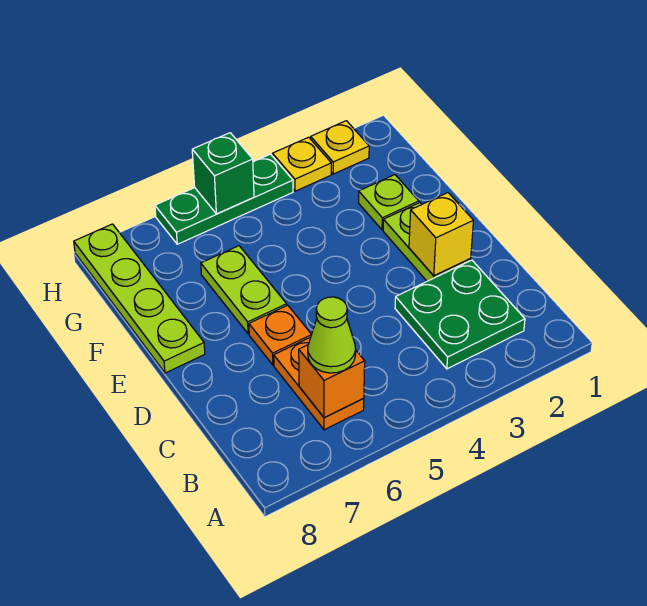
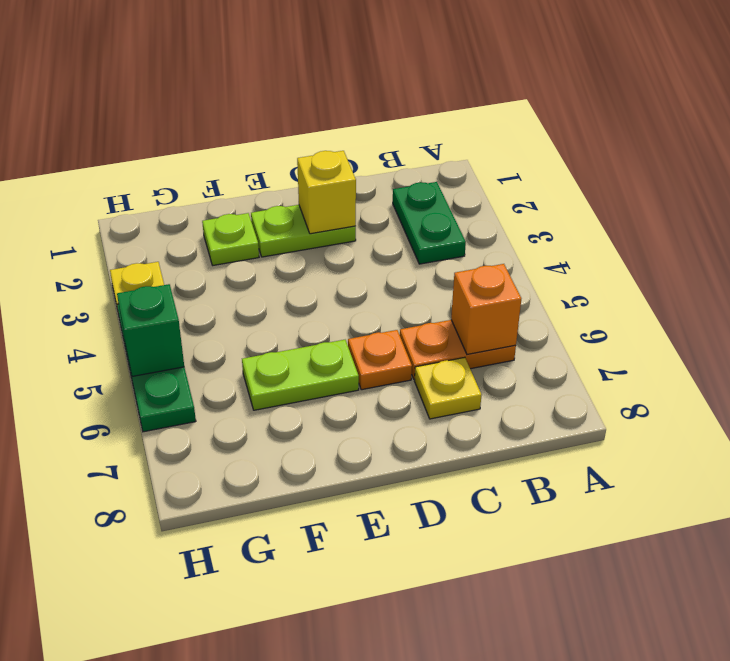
green 2x2 plate [395,260,525,369] -> green 1x2 plate [393,182,466,264]
lime 1x1 cone [308,297,356,373] -> none
lime 1x4 plate [74,224,205,373] -> none
yellow 1x1 plate [311,121,369,174] -> yellow 1x1 plate moved to [415,357,481,419]

